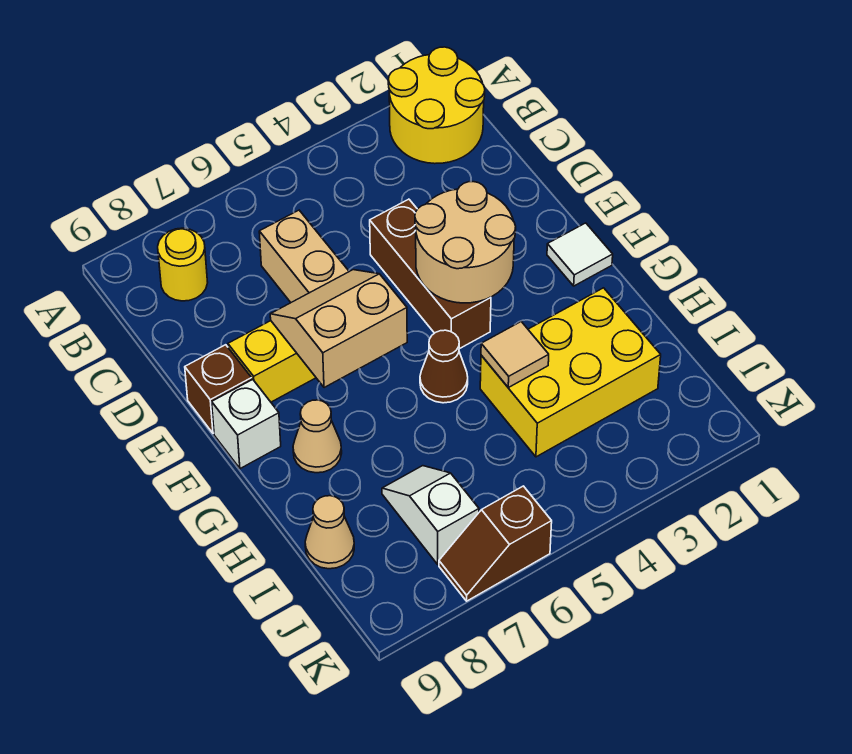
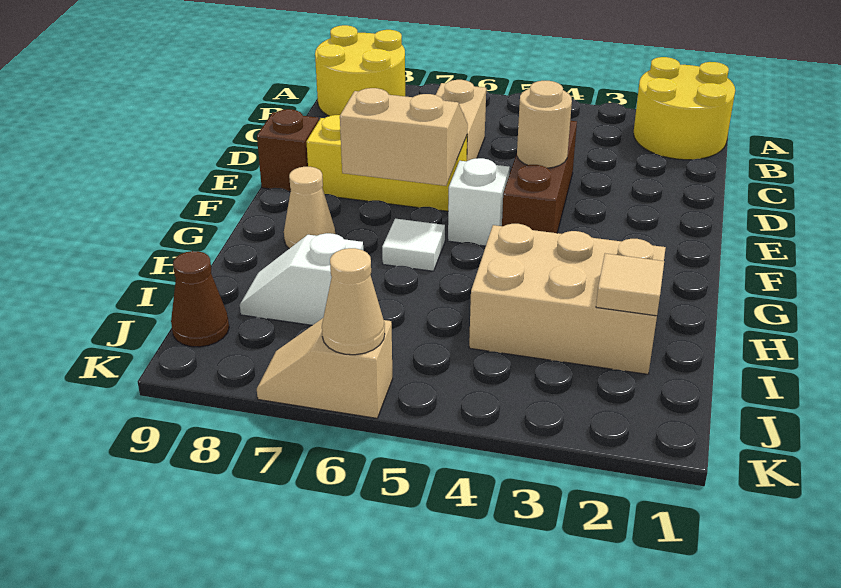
yellow 1x1 round brick [158,228,208,301] -> yellow 2x2 round brick [315,25,405,116]
tan 2x2 round brick [415,182,516,303] -> tan 1x1 round brick [517,81,572,168]
white 1x1 tile [547,223,613,286] -> white 1x1 tile moved to [382,219,445,271]
white 1x1 brick [212,379,281,469] -> white 1x1 brick moved to [448,158,510,246]
brown 1x1 cone [420,330,468,403] -> brown 1x1 cone moved to [171,251,229,347]
yellow 2x3 brick [480,288,661,457] -> tan 2x3 brick [469,224,666,374]
tan 1x1 tile [481,322,549,388] -> tan 1x1 tile moved to [596,253,664,316]
white 1x2 slope [382,466,479,564] -> white 1x2 slope turned to [240,233,363,325]
tan 1x1 cone [305,496,354,569] -> tan 1x1 cone moved to [322,248,385,355]
brown 1x2 slope [439,486,552,601] -> tan 1x2 slope [257,318,393,418]

